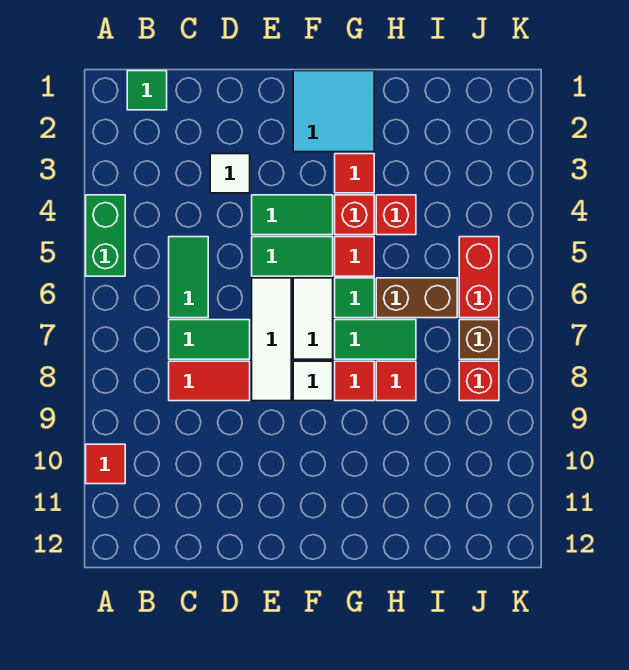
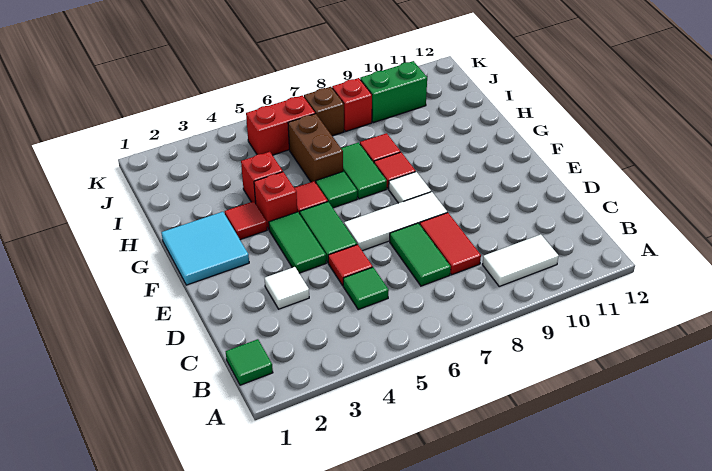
green 1x2 brick [86,195,125,276] -> green 1x2 brick moved to [360,61,427,123]
red 1x1 tile [86,444,125,484] -> red 1x1 tile moved to [328,245,373,286]
green 1x2 tile [169,237,208,318] -> green 1x1 tile [343,267,389,310]
white 1x2 tile [293,278,333,359] -> white 1x2 tile moved to [482,234,558,286]

